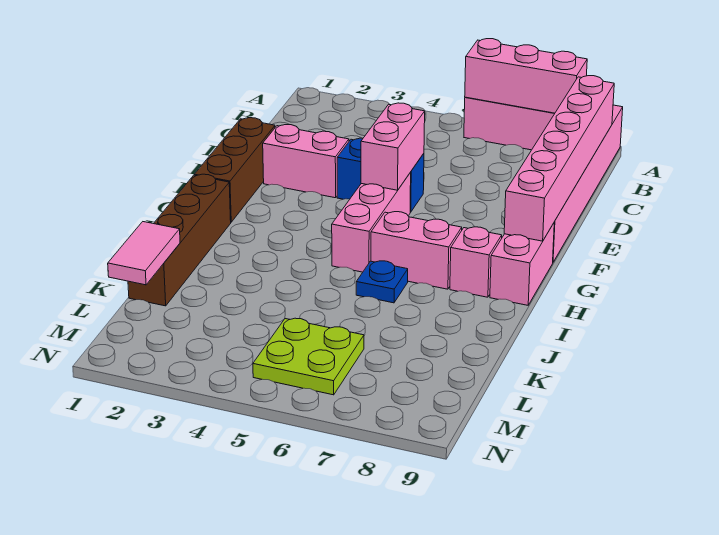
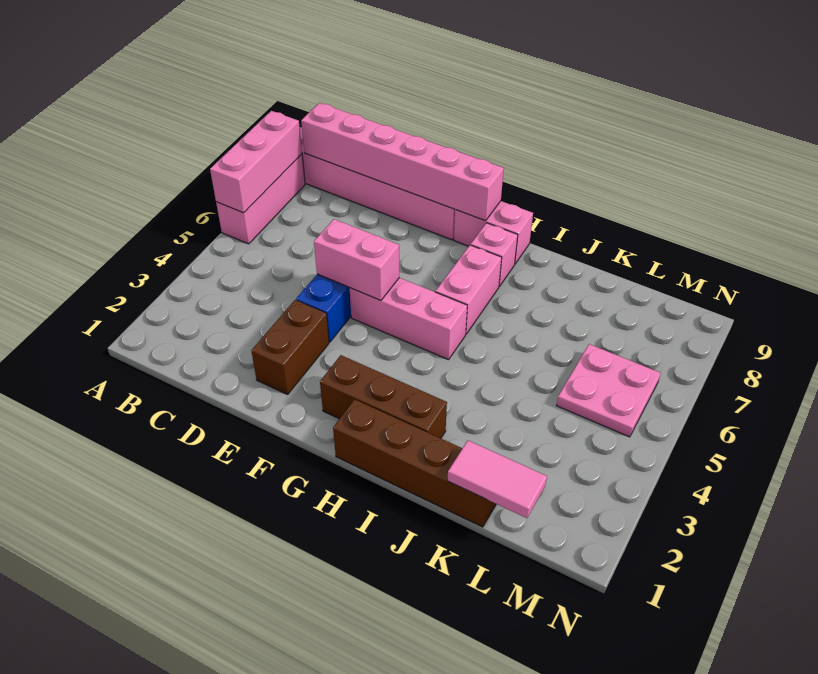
brown 1x3 brick [194,118,275,222] -> brown 1x3 brick moved to [320,355,447,438]
pink 1x2 brick [263,125,349,198] -> brown 1x2 brick [251,300,329,395]
blue 1x1 plate [356,261,408,303] -> none
lime 2x2 plate [253,318,364,395] -> pink 2x2 plate [556,344,661,437]

